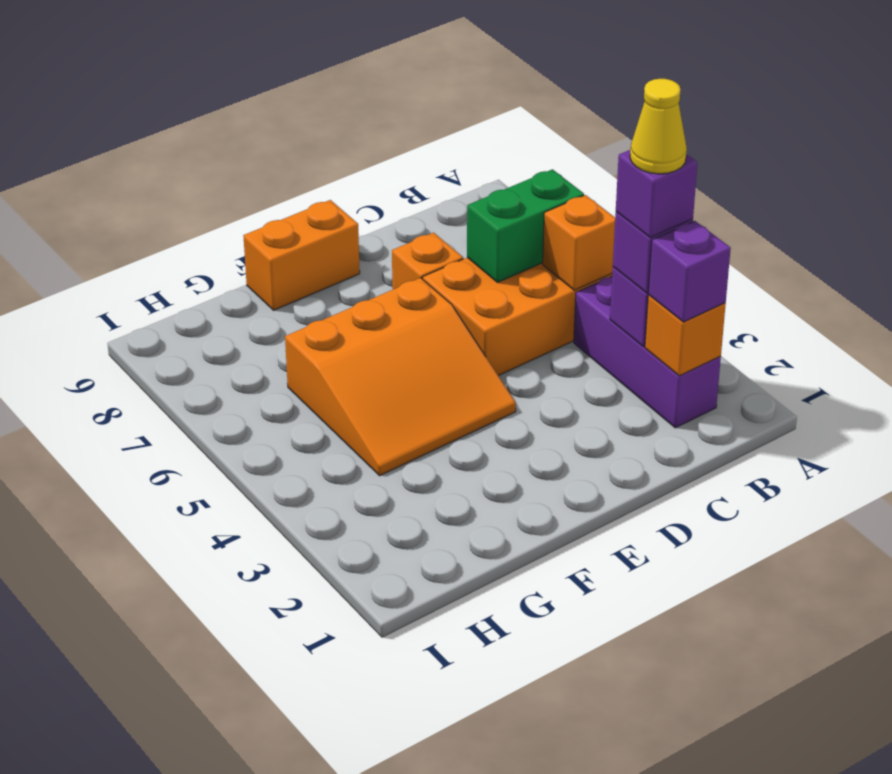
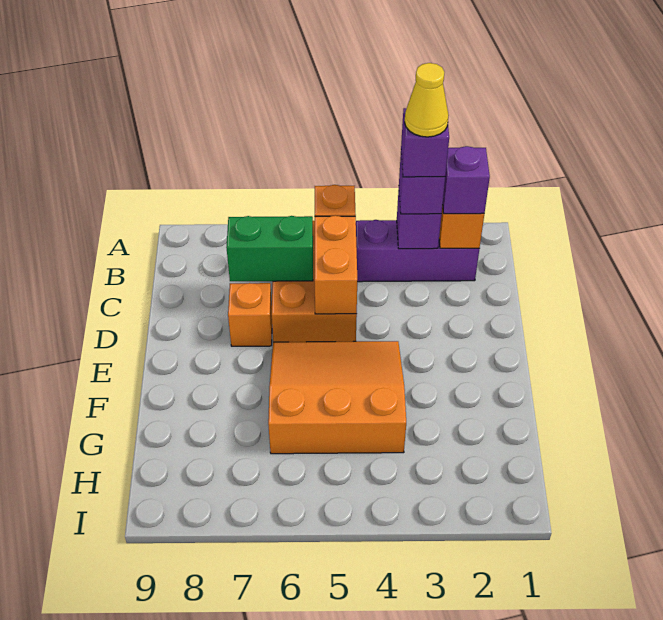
green 1x2 brick [467,169,584,282] -> green 1x2 brick turned to [226,216,313,281]
orange 3x3 slope [285,278,516,476] -> orange 3x3 slope turned to [268,341,406,454]
orange 1x2 brick [243,200,360,310] -> orange 1x2 brick moved to [315,216,357,314]

